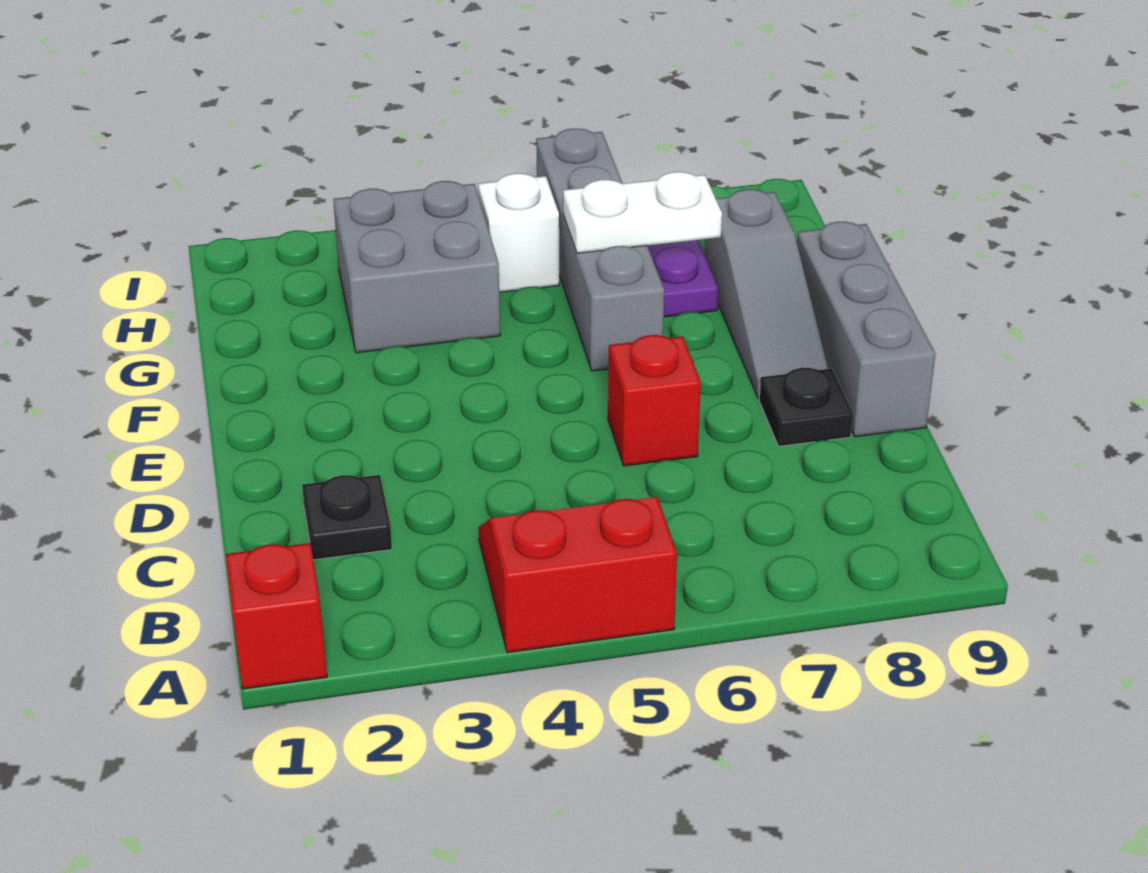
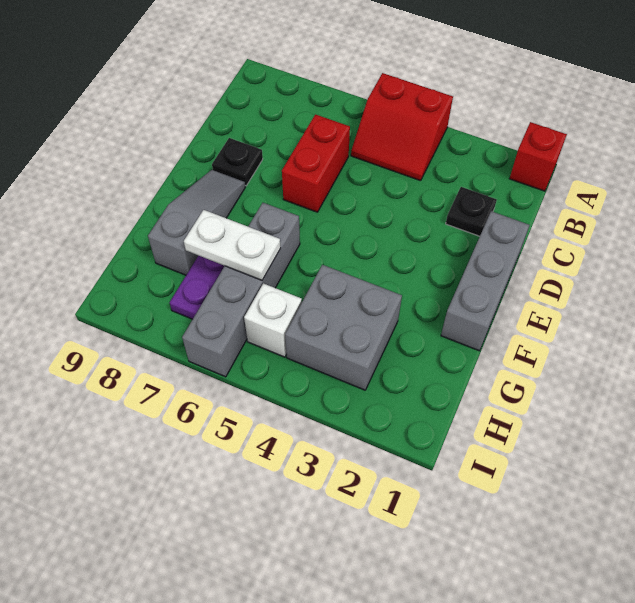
red 1x1 brick [608,335,701,466] -> red 1x2 brick [282,115,350,212]
grey 1x3 brick [797,222,935,437] -> grey 1x3 brick moved to [441,211,530,351]

